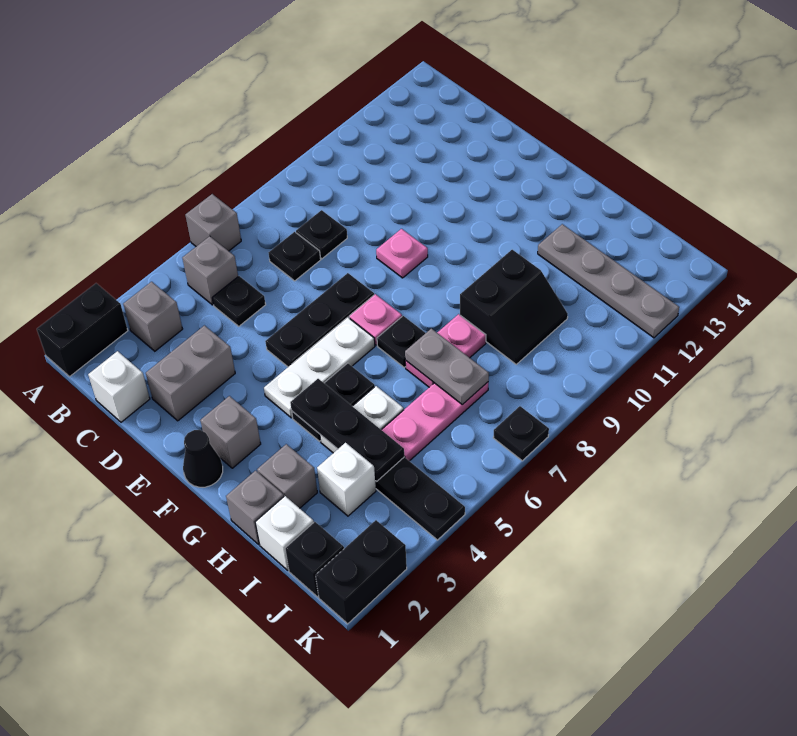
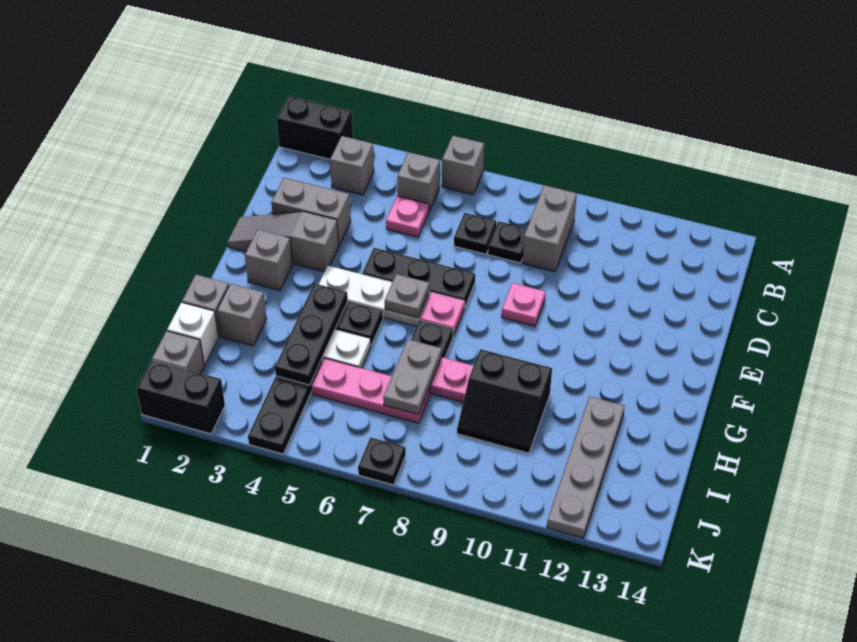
none -> grey 1x2 brick [522,185,577,272]
white 1x1 brick [88,351,150,422] -> none
black 1x1 plate [212,276,266,326] -> pink 1x1 plate [386,196,429,237]
none -> grey 1x3 slope [227,211,339,272]
black 1x1 cone [183,430,223,487] -> none
none -> grey 1x1 plate [385,274,429,318]
white 1x1 brick [317,443,376,516] -> none
black 1x1 brick [285,522,344,597] -> grey 1x1 brick [152,331,204,373]

